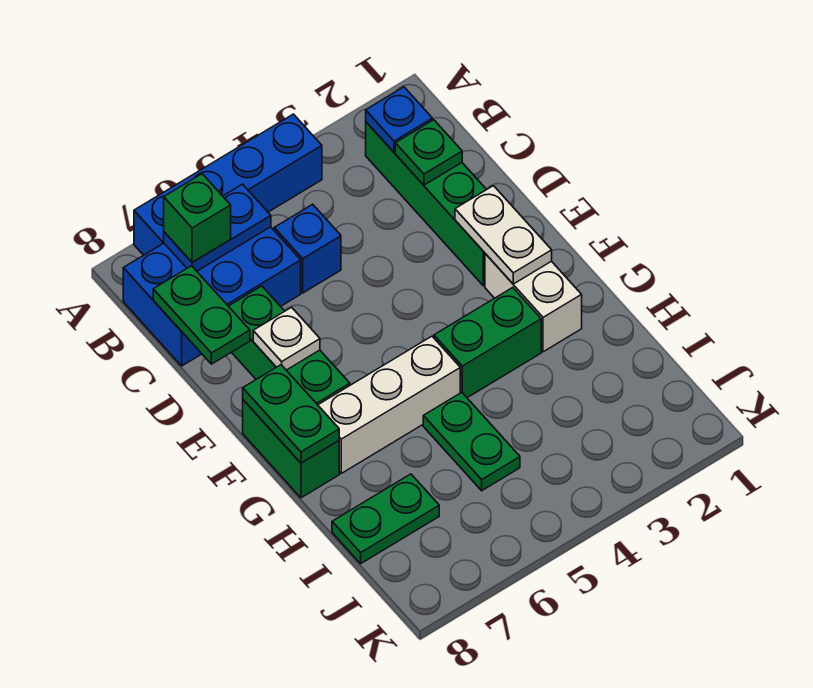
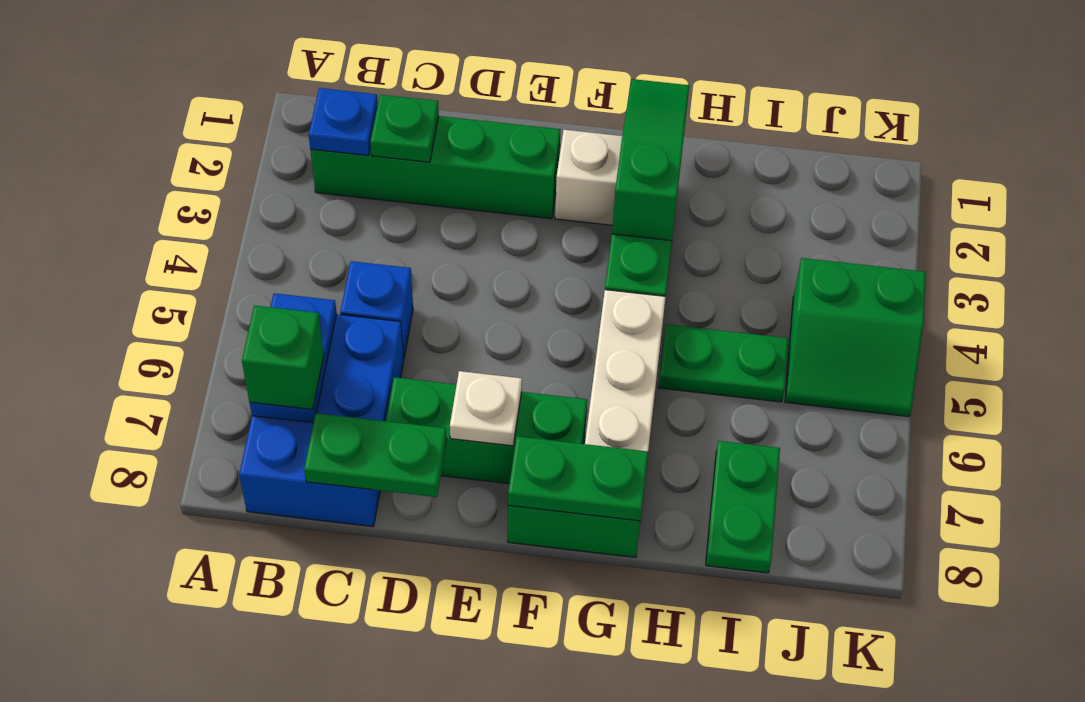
blue 1x4 brick [134,114,322,255] -> none
white 1x2 plate [455,186,552,284] -> none
none -> green 1x3 slope [612,79,689,241]
none -> green 2x2 slope [785,258,926,417]

